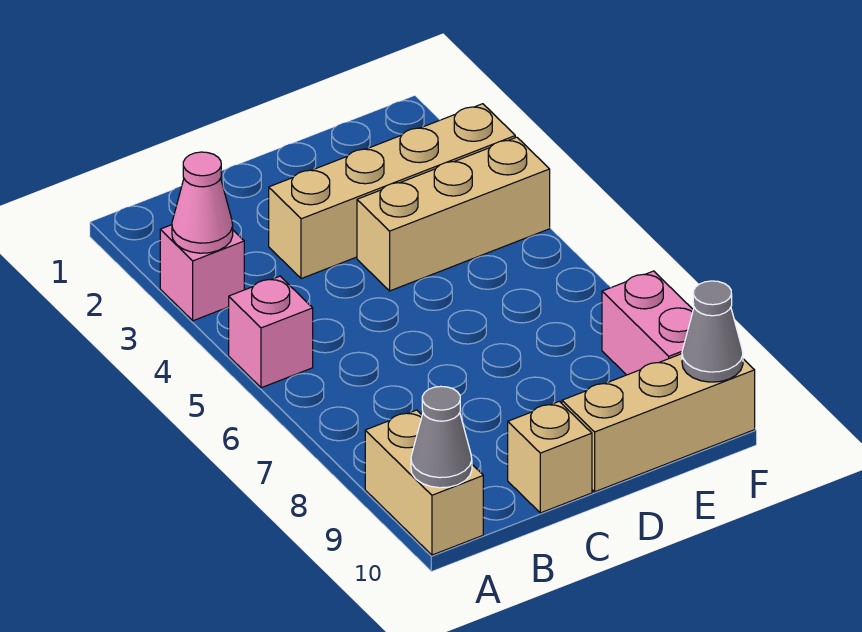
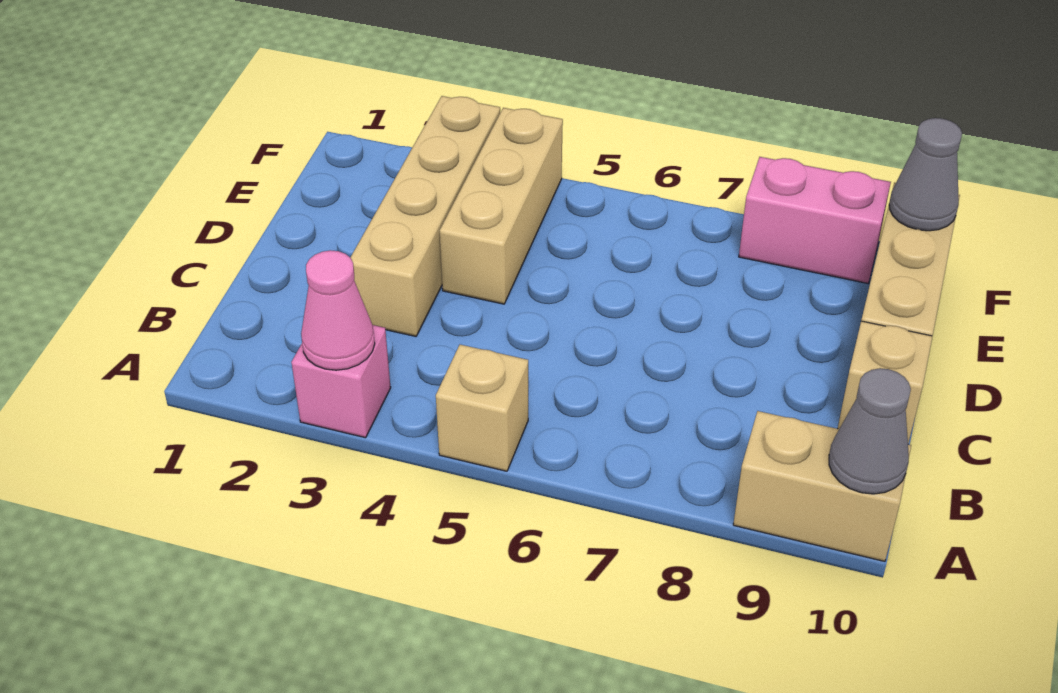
pink 1x1 brick [229,276,313,388] -> tan 1x1 brick [436,345,528,471]

